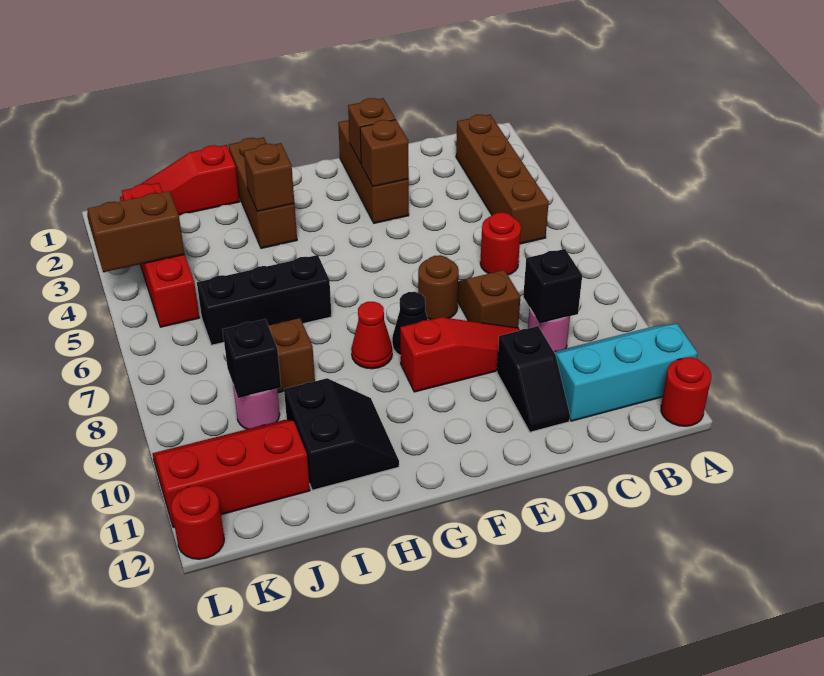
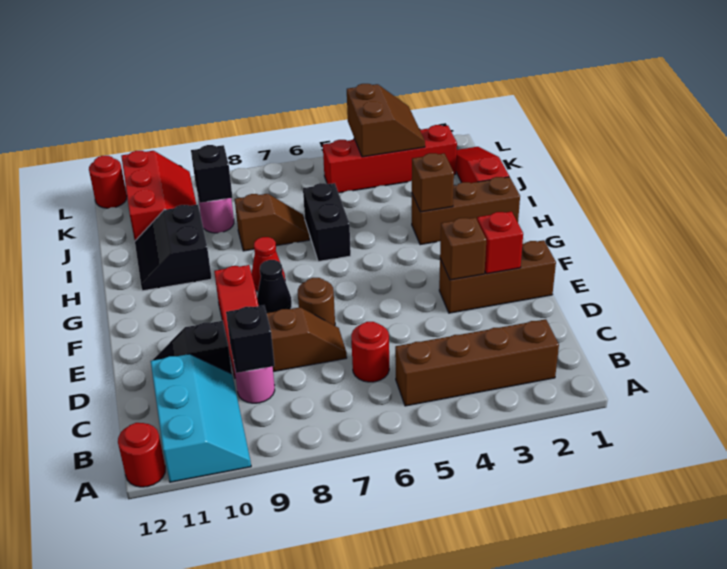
brown 1x1 brick [348,98,395,164] -> red 1x1 brick [477,211,523,274]
black 1x3 brick [197,255,332,345] -> black 1x2 brick [303,183,351,262]
black 2x2 slope [284,378,399,490] -> black 2x2 slope turned to [135,205,212,291]

